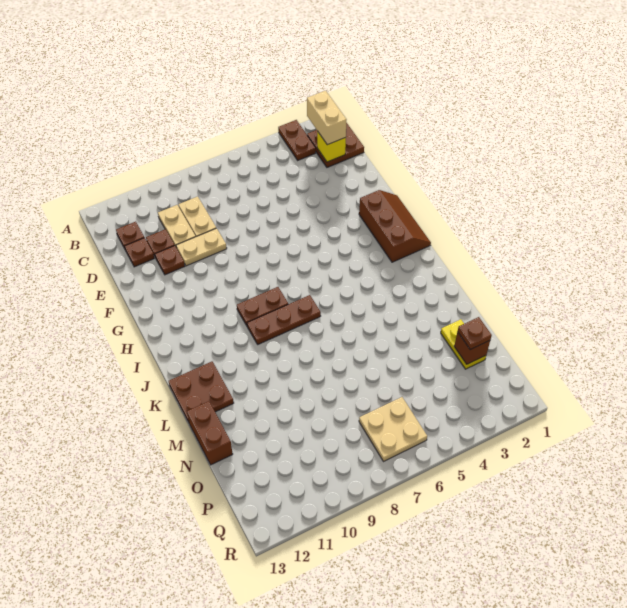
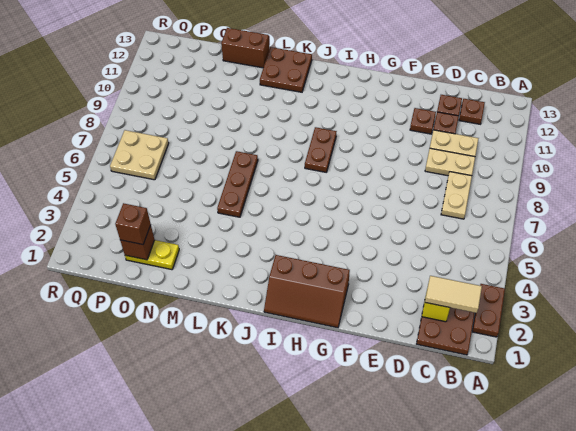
brown 1x2 plate [278,120,316,160] -> brown 1x2 plate turned to [472,284,505,337]
tan 1x2 brick [307,91,347,145] -> tan 1x2 tile [425,276,482,313]
tan 1x2 plate [176,228,227,266] -> tan 1x2 plate moved to [441,172,472,219]
brown 1x3 plate [247,295,321,344] -> brown 1x3 plate moved to [217,151,258,217]
brown 1x1 plate [458,317,492,349] -> brown 1x1 brick [115,203,151,245]

